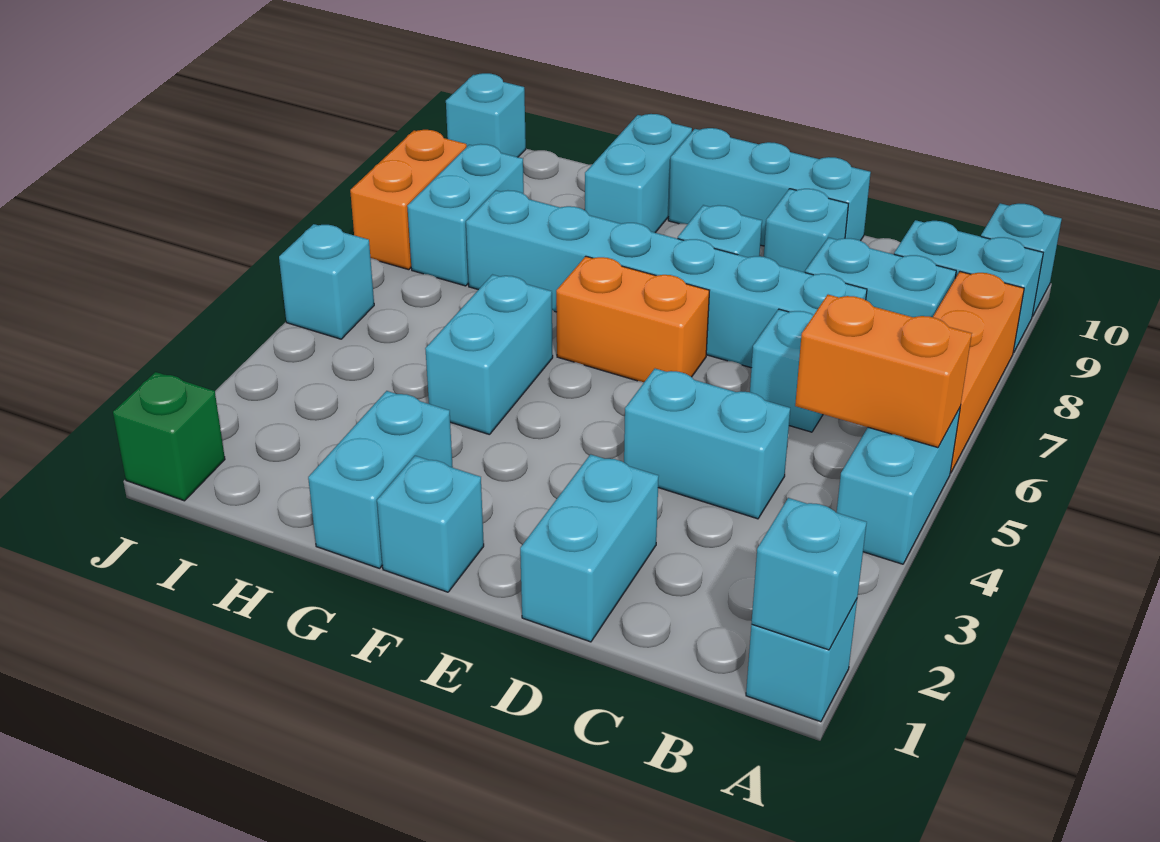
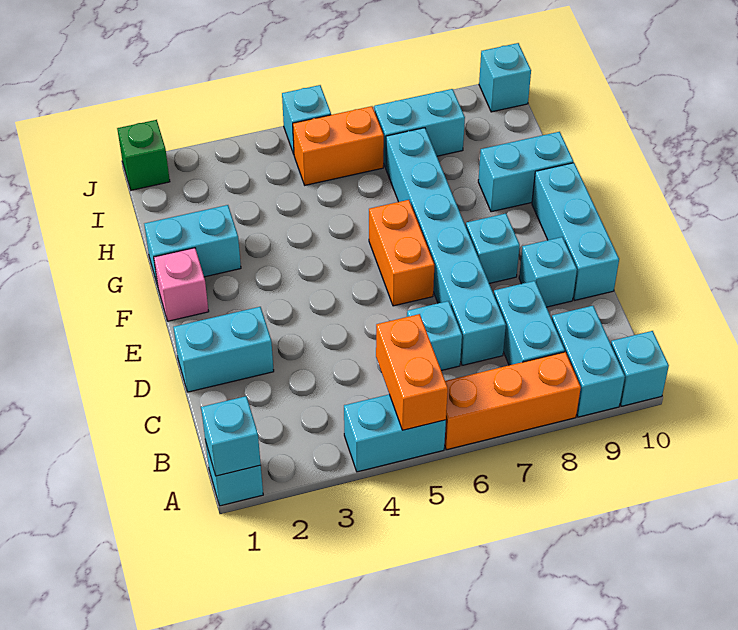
cyan 1x2 brick [624,369,790,519] -> none
cyan 1x1 brick [377,456,484,592] -> pink 1x1 brick [154,248,209,321]
cyan 1x2 brick [425,275,553,435] -> none
orange 1x2 brick [350,130,467,270] -> orange 1x2 brick moved to [293,106,384,185]

